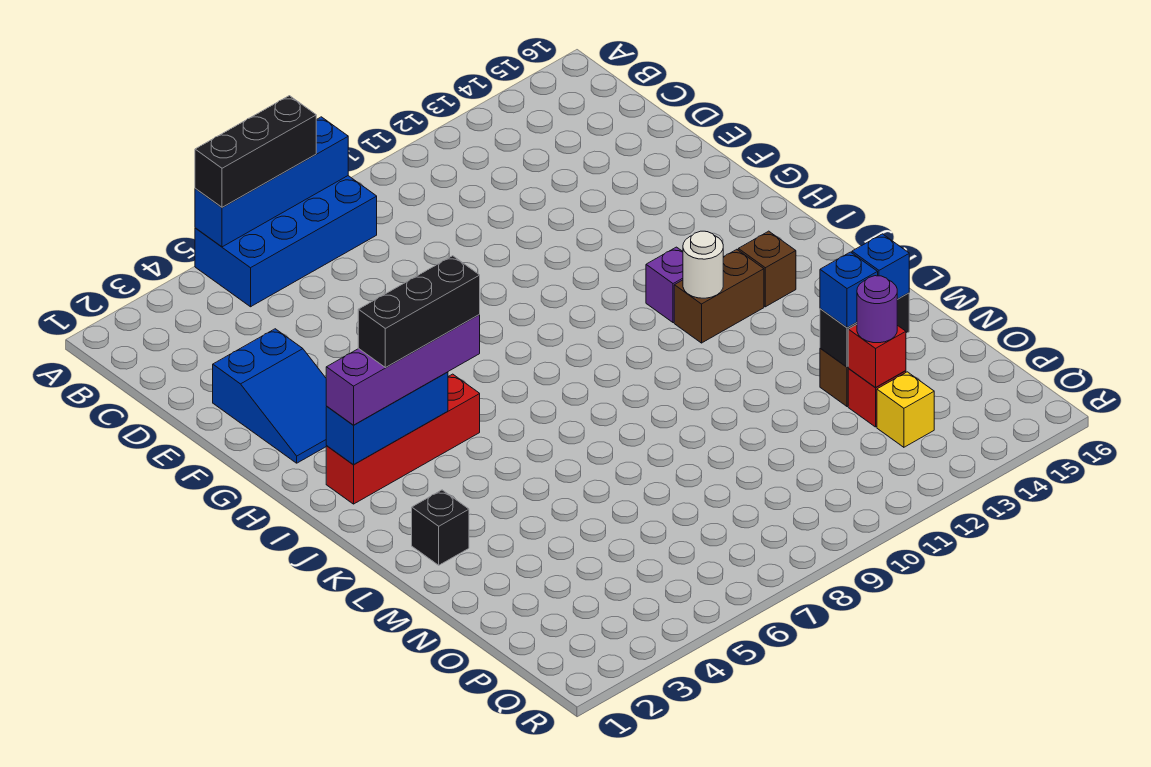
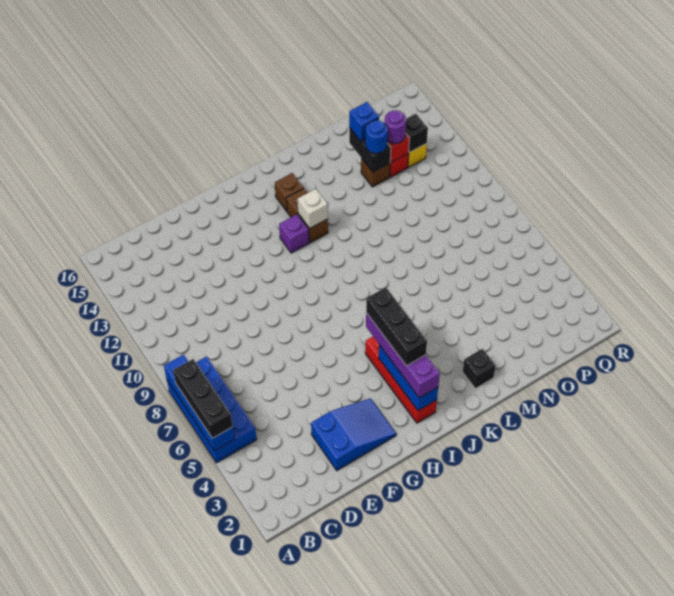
white 1x1 round brick [683,231,723,298] -> white 1x1 brick [297,189,328,228]
blue 1x1 brick [820,252,878,328] -> blue 1x1 round brick [366,120,387,153]
none -> black 1x1 brick [406,114,428,152]

